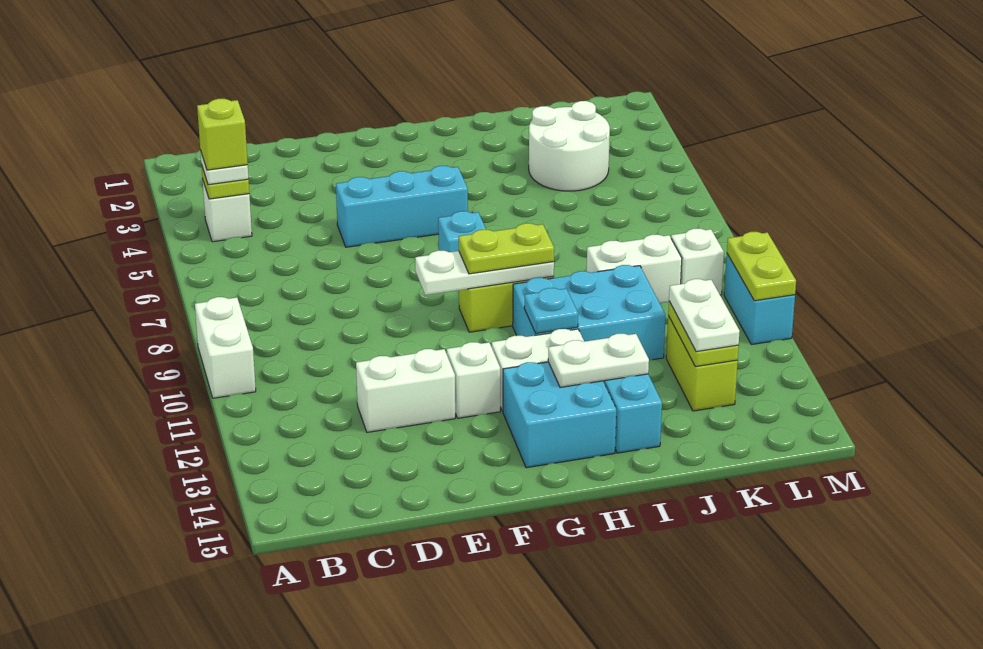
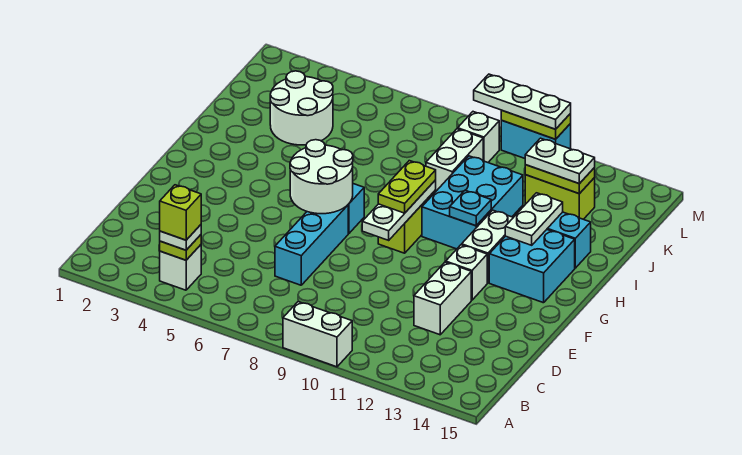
cyan 1x3 brick [336,166,468,247] -> cyan 1x3 brick moved to [275,205,348,285]
none -> white 2x2 round brick [290,140,353,214]
none -> white 1x3 plate [474,74,571,129]

